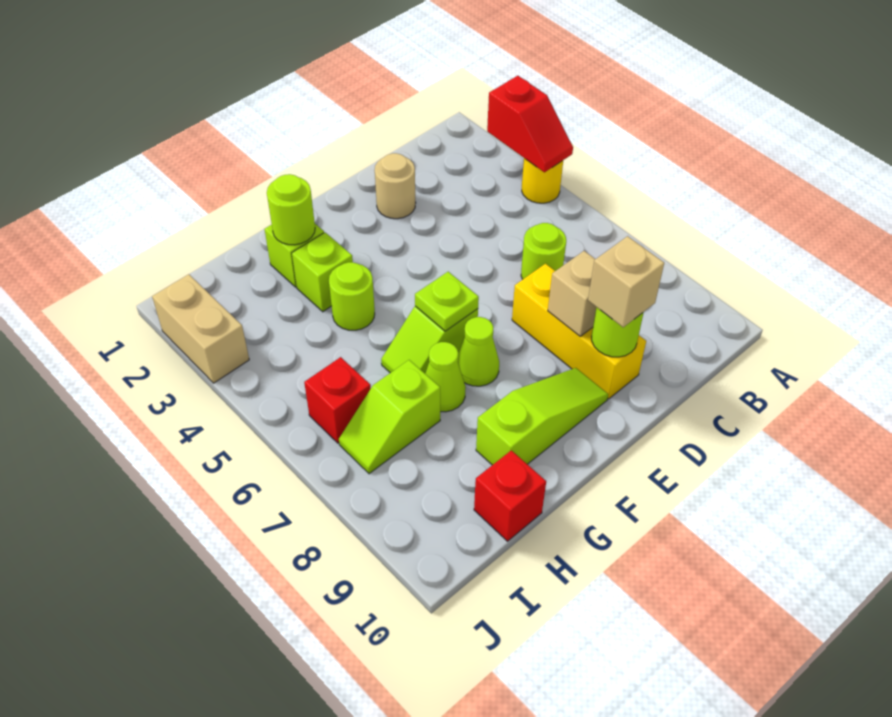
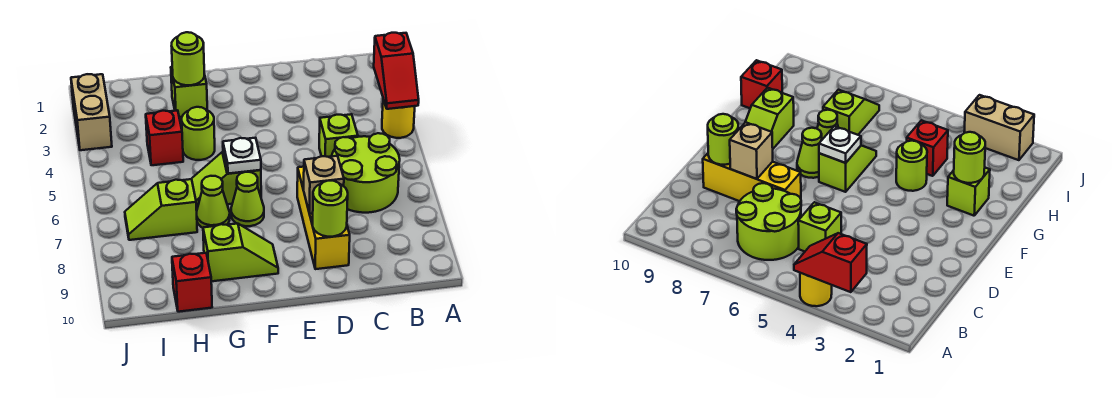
lime 1x1 round brick [521,223,566,279] -> lime 2x2 round brick [332,133,400,213]
tan 1x1 round brick [375,153,416,219] -> none
tan 1x1 brick [588,236,664,327] -> none
lime 1x3 slope [476,368,608,465] -> lime 1x2 slope [203,224,278,281]
lime 1x1 plate [415,272,479,331] -> white 1x1 plate [223,138,261,174]
lime 1x1 brick [292,232,353,312] -> lime 1x1 brick moved to [319,114,358,157]
red 1x1 brick [304,357,371,443] -> red 1x1 brick moved to [146,110,183,165]

